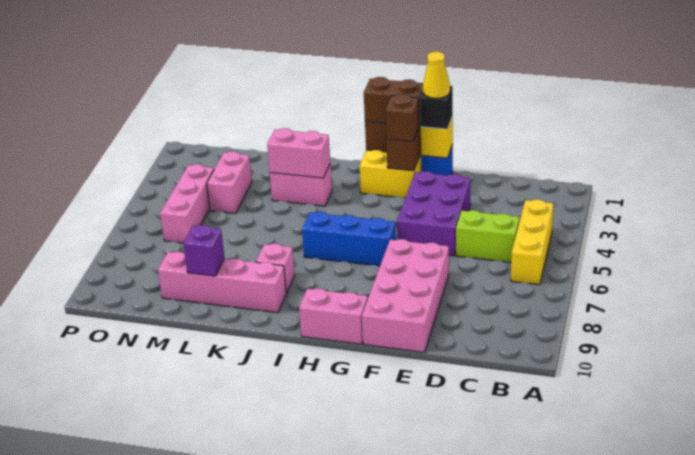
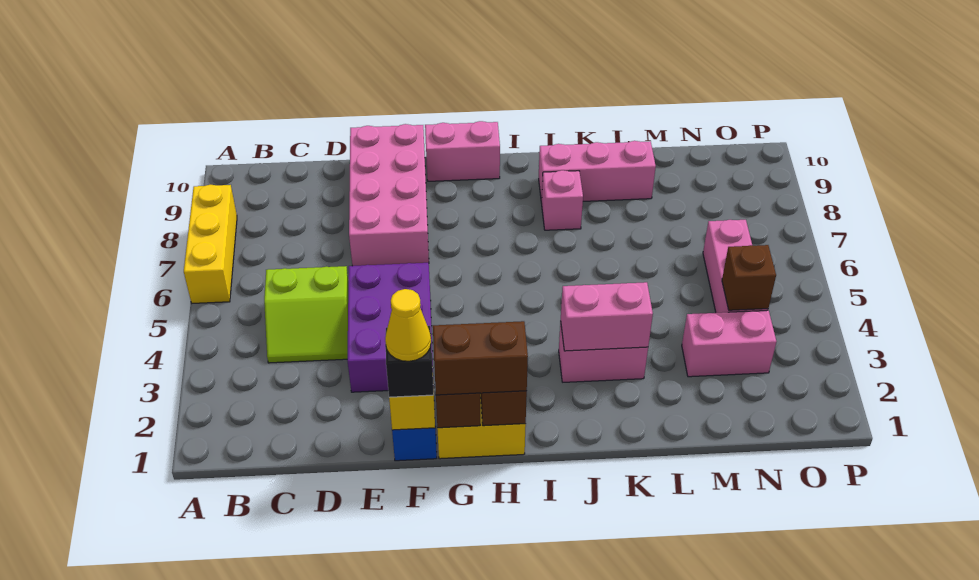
yellow 1x3 brick [511,200,553,285] -> yellow 1x3 brick moved to [184,185,237,303]
brown 1x1 brick [385,94,419,142] -> brown 1x1 brick moved to [722,245,776,310]
blue 1x3 brick [302,212,396,266] -> none
pink 1x4 brick [158,252,286,313] -> pink 1x3 brick [539,141,656,203]
purple 1x1 brick [183,225,225,276] -> none
pink 1x2 brick [207,152,252,213] -> pink 1x2 brick turned to [682,310,776,377]

